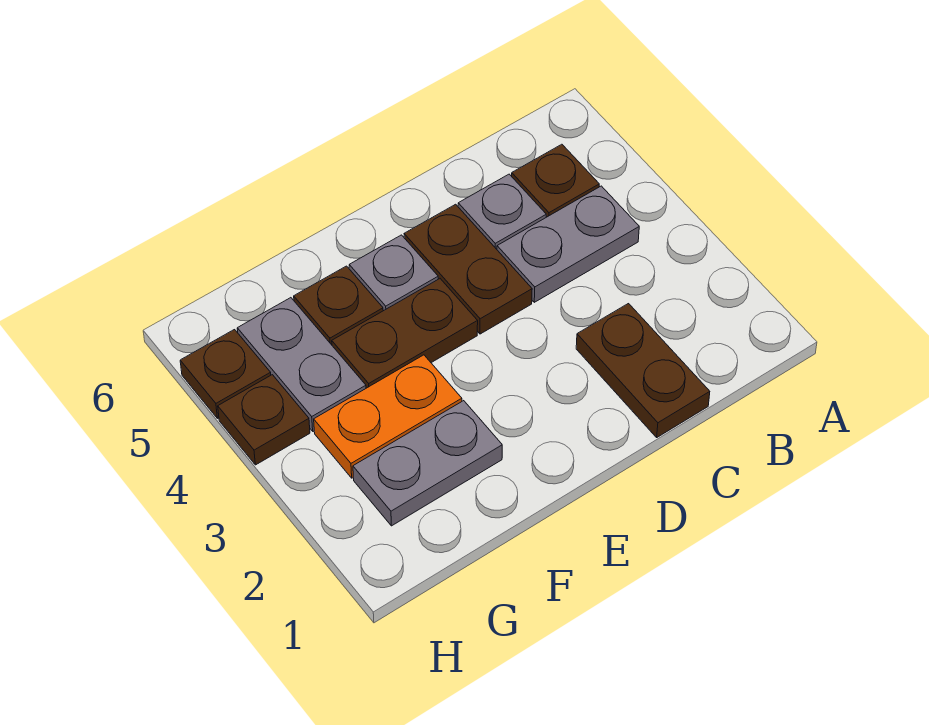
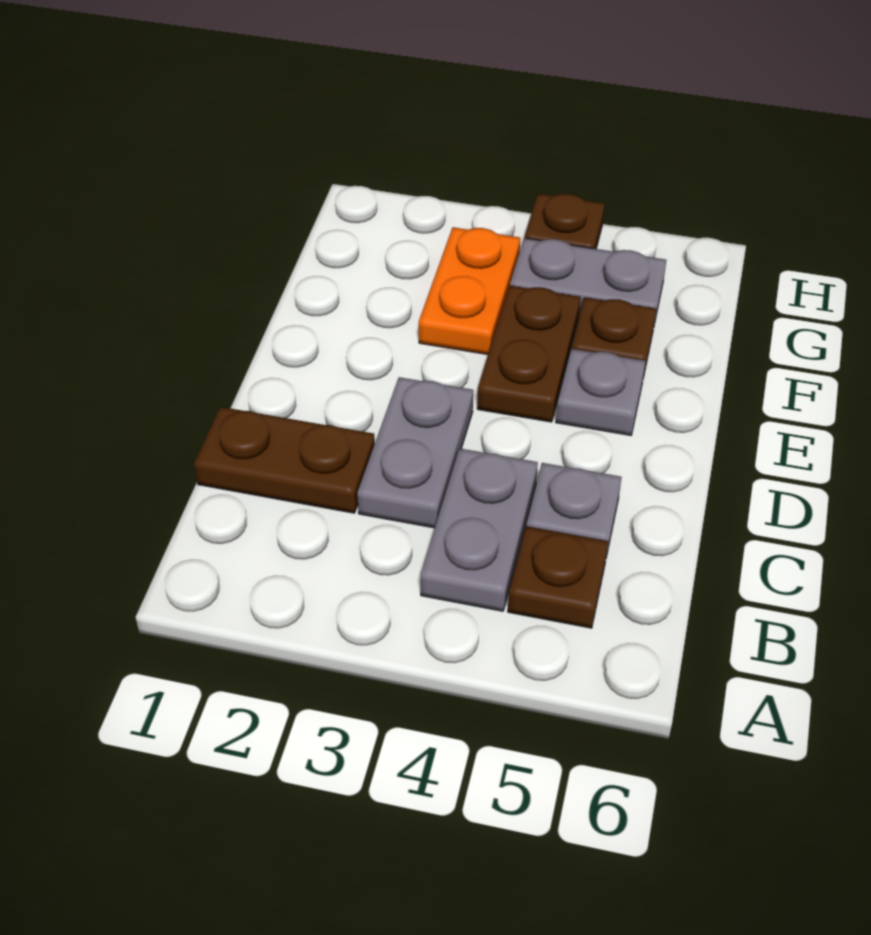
brown 1x2 plate [404,204,532,334] -> none
grey 1x2 plate [353,401,502,526] -> grey 1x2 plate moved to [357,377,473,528]
brown 1x1 plate [180,330,271,418] -> none

